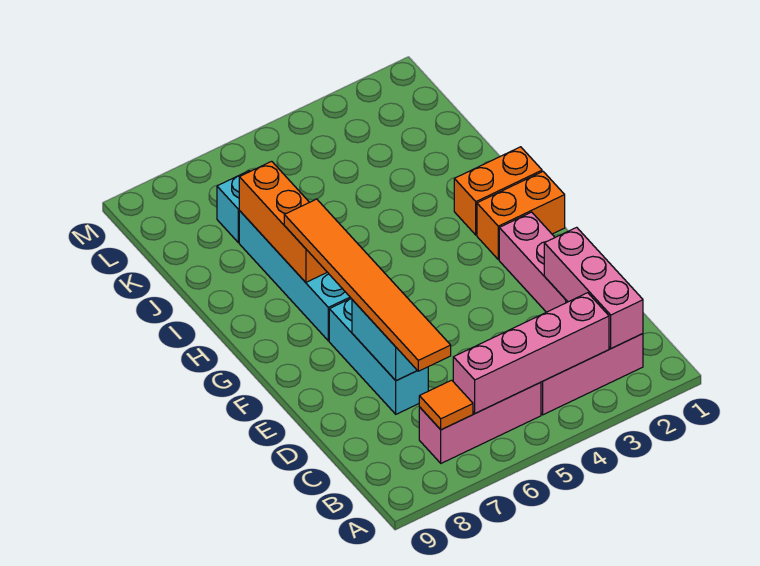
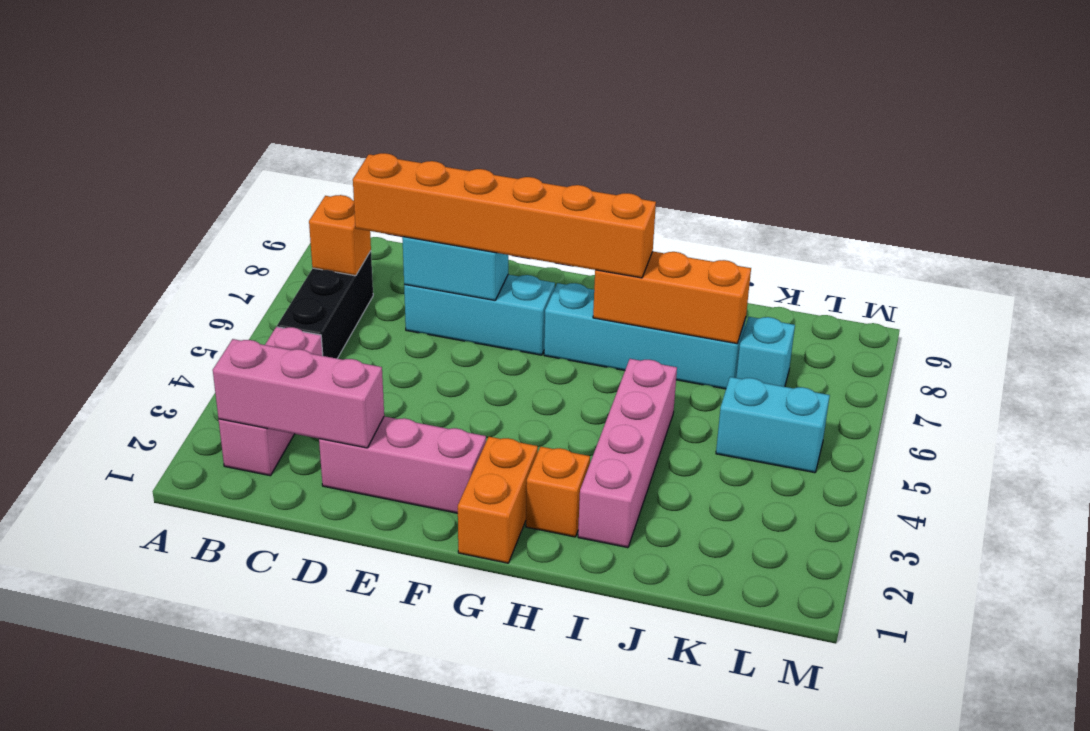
pink 1x4 brick [453,293,609,413] -> pink 1x4 brick moved to [578,359,677,548]
pink 1x3 brick [419,382,541,463] -> black 1x3 brick [277,251,373,358]
orange 1x1 tile [419,380,473,430] -> orange 1x1 brick [309,195,371,276]
orange 1x6 tile [284,199,451,371] -> orange 1x6 brick [353,153,656,278]
orange 1x2 brick [454,147,542,235] -> orange 1x1 brick [526,447,590,537]
none -> cyan 1x2 brick [716,377,830,473]

